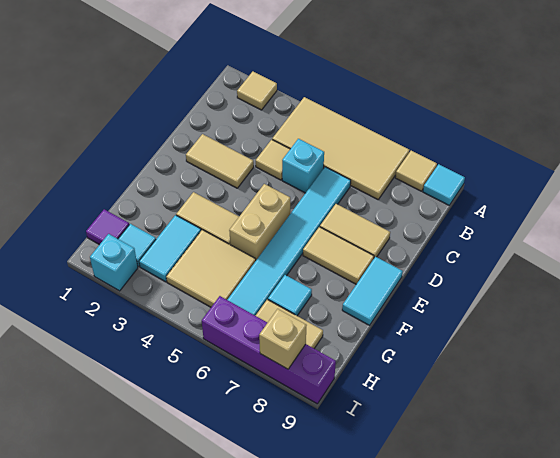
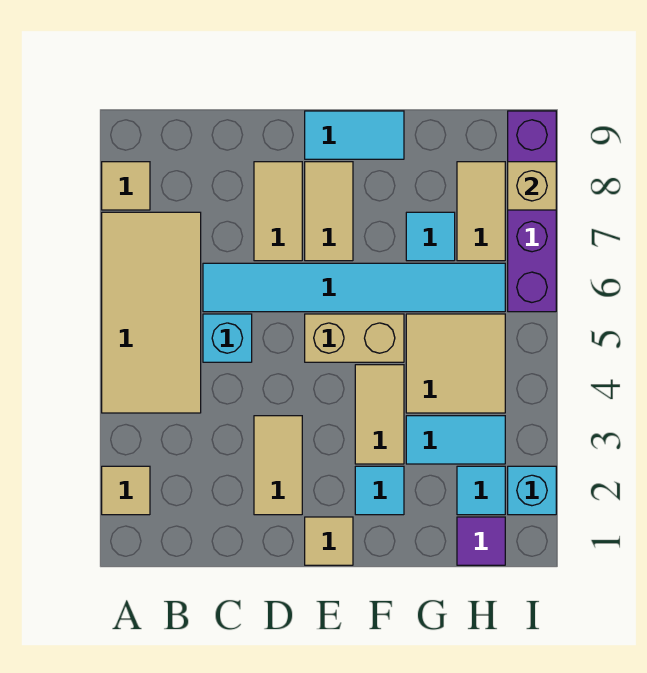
cyan 1x1 tile [423,164,465,205] -> cyan 1x1 tile moved to [355,466,404,515]
tan 1x1 tile [256,140,290,180] -> tan 1x1 tile moved to [305,517,353,565]

